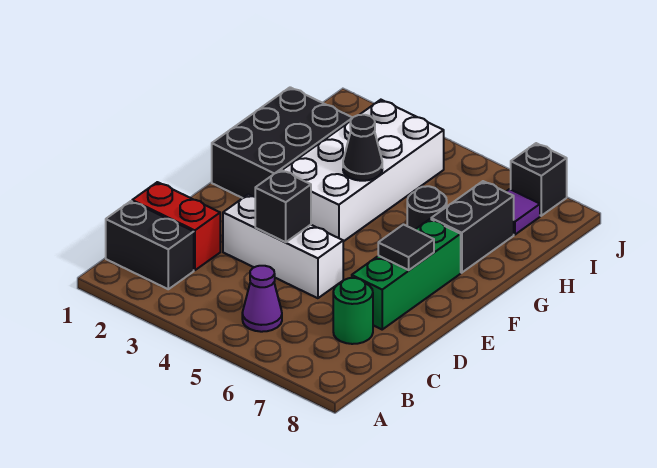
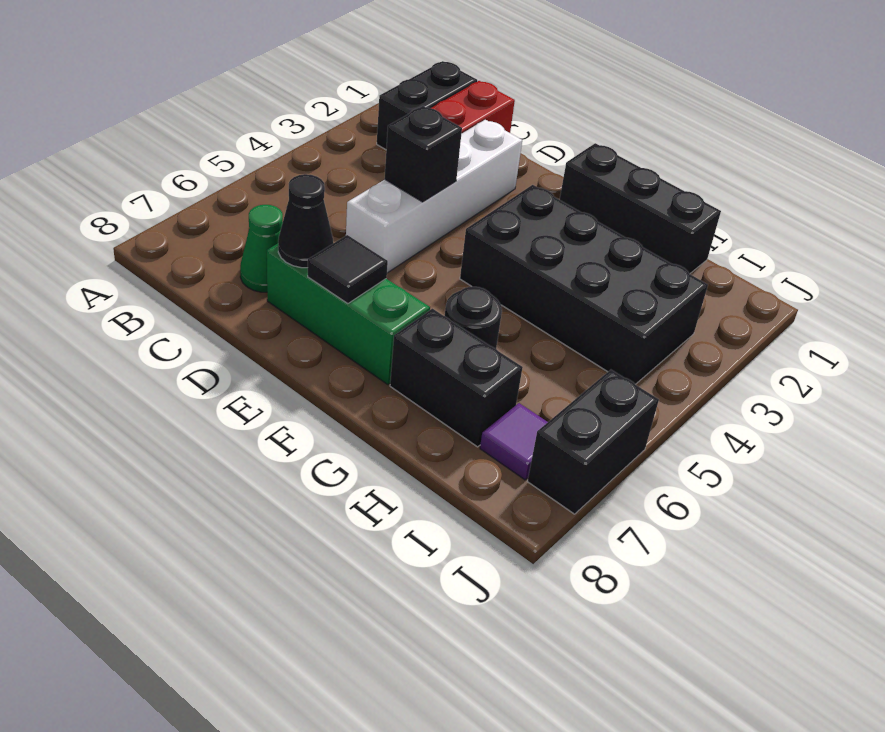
purple 1x1 cone [242,266,282,332] -> none
green 1x1 round brick [333,278,373,344] -> green 1x1 cone [240,205,283,292]
white 1x3 brick [223,194,343,298] -> white 1x4 brick [346,120,522,273]
black 2x3 brick [212,87,352,198] -> black 1x3 brick [560,143,721,274]
white 2x4 brick [282,100,444,242] -> black 2x4 brick [460,185,708,384]
black 1x1 cone [343,115,382,181] -> black 1x1 cone moved to [278,174,333,268]
black 1x1 brick [511,143,567,216] -> black 1x2 brick [528,370,659,514]

